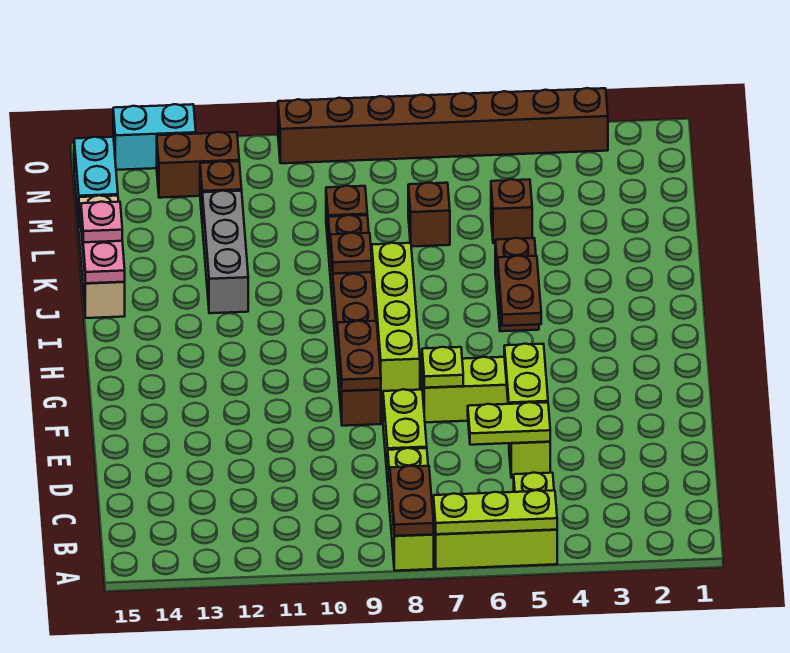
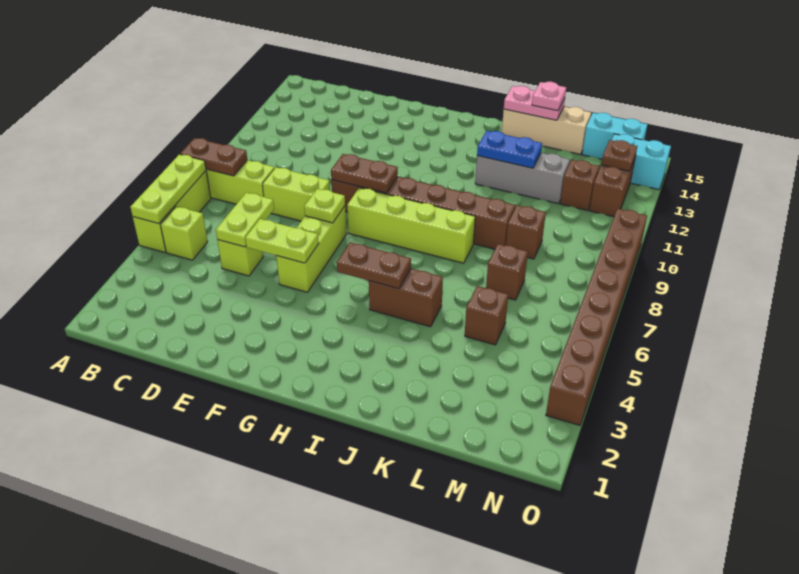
brown 1x1 plate [331,233,372,274] -> brown 1x1 plate moved to [601,140,637,171]
none -> blue 1x2 plate [477,131,542,168]
cyan 1x2 brick [113,104,196,170] -> cyan 1x2 brick turned to [612,134,671,190]

